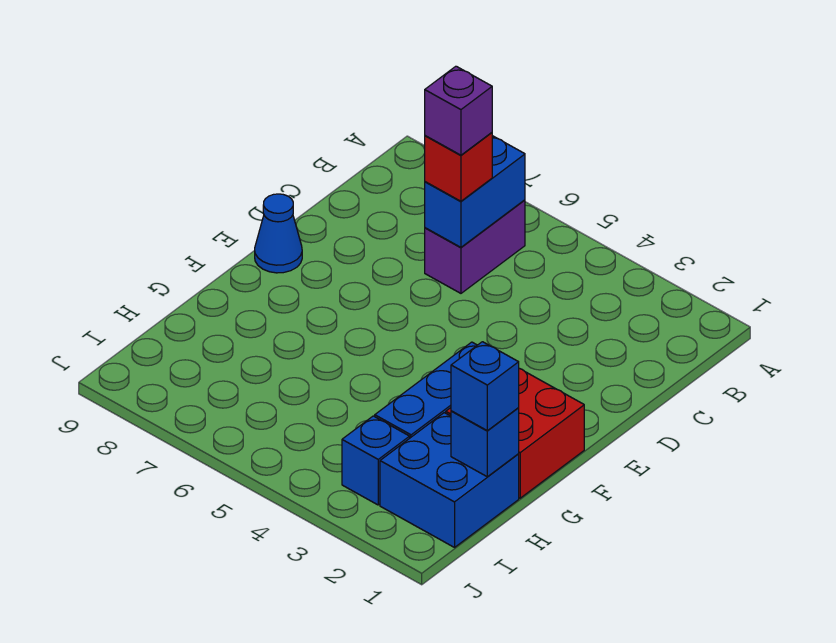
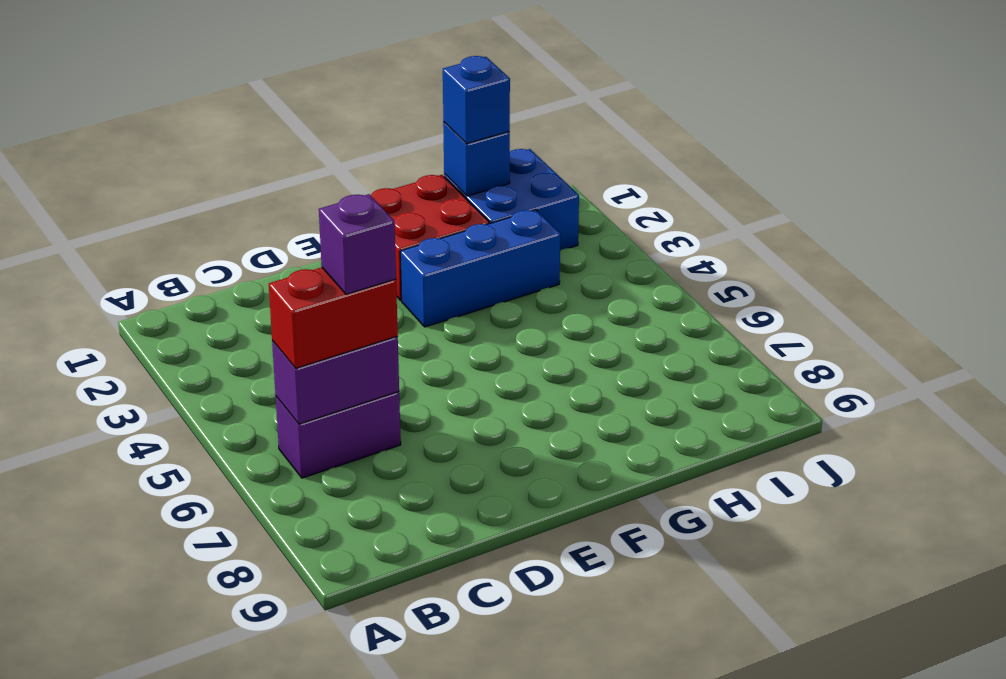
blue 1x2 brick [425,136,525,247] -> purple 1x2 brick [272,336,399,424]
red 1x1 brick [425,133,492,201] -> red 1x2 brick [269,267,398,368]
blue 1x1 cone [255,194,302,273] -> none
blue 1x1 brick [342,416,410,505] -> none

